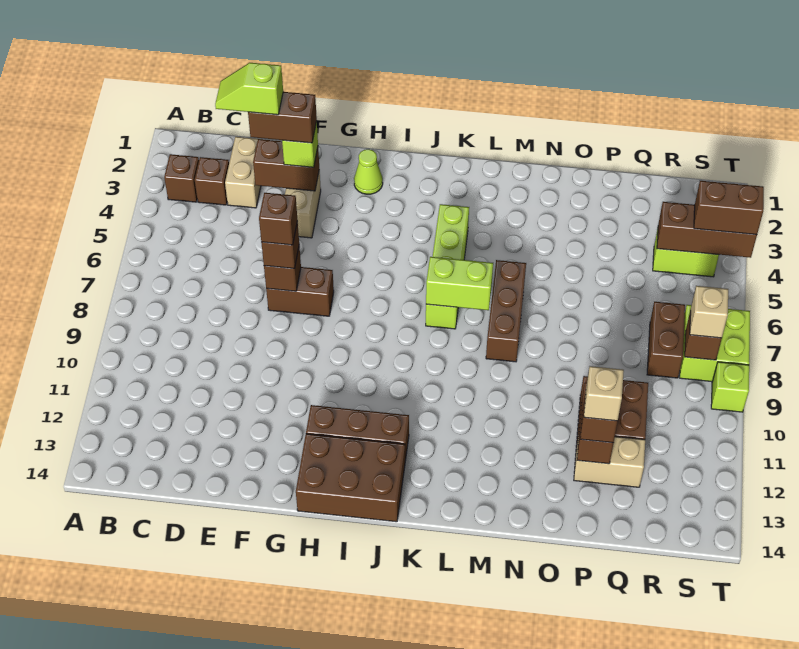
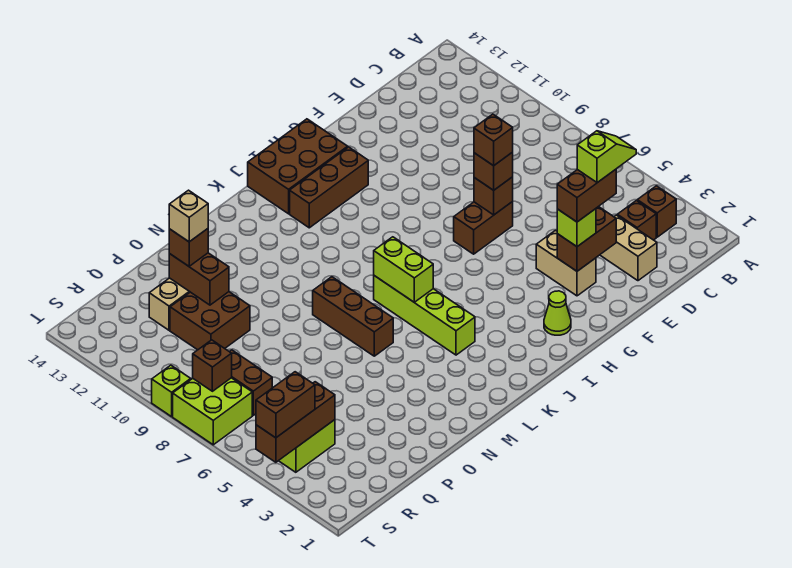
lime 1x2 brick [426,257,493,310] -> lime 1x2 brick turned to [374,237,433,302]
tan 1x1 brick [690,286,728,338] -> none

